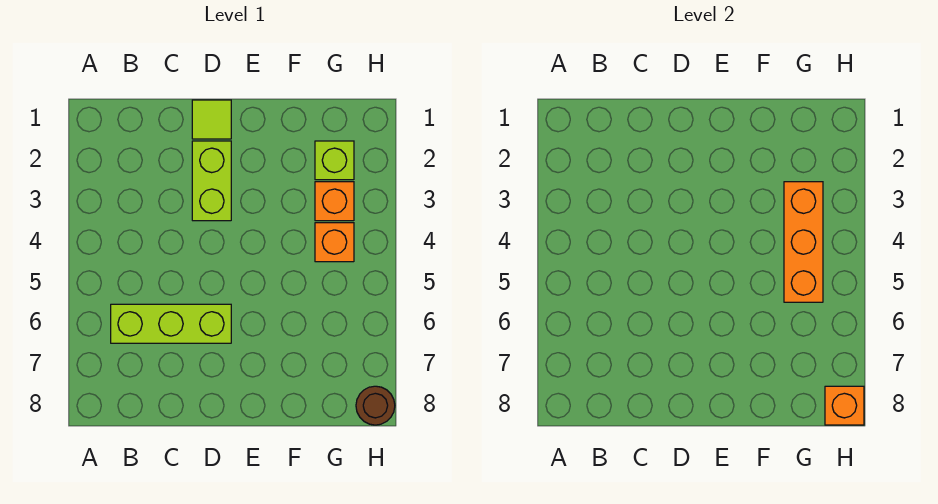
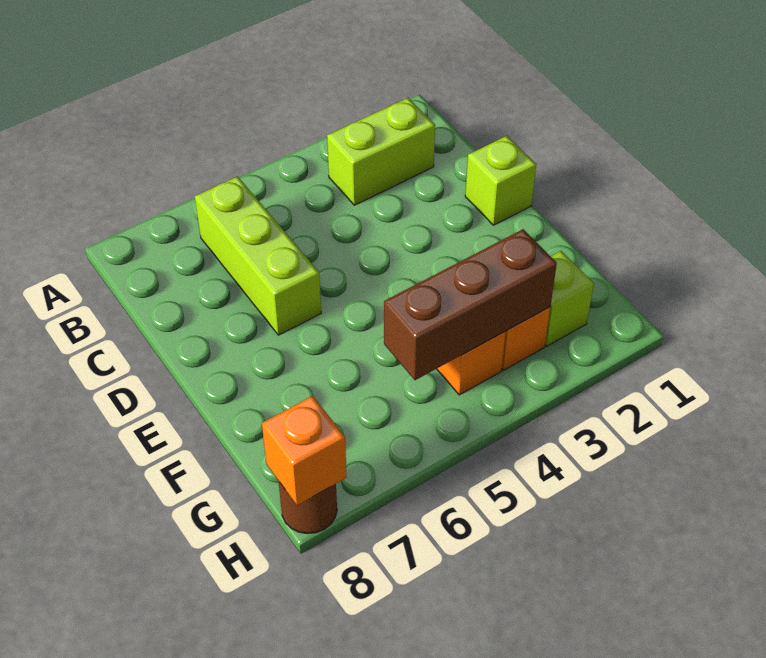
lime 1x1 tile [192,100,231,139] -> lime 1x1 brick [465,136,536,225]
lime 1x2 brick [192,141,231,221] -> lime 1x2 brick moved to [327,98,435,205]
orange 1x3 brick [784,182,823,302] -> brown 1x3 brick [384,229,557,380]

